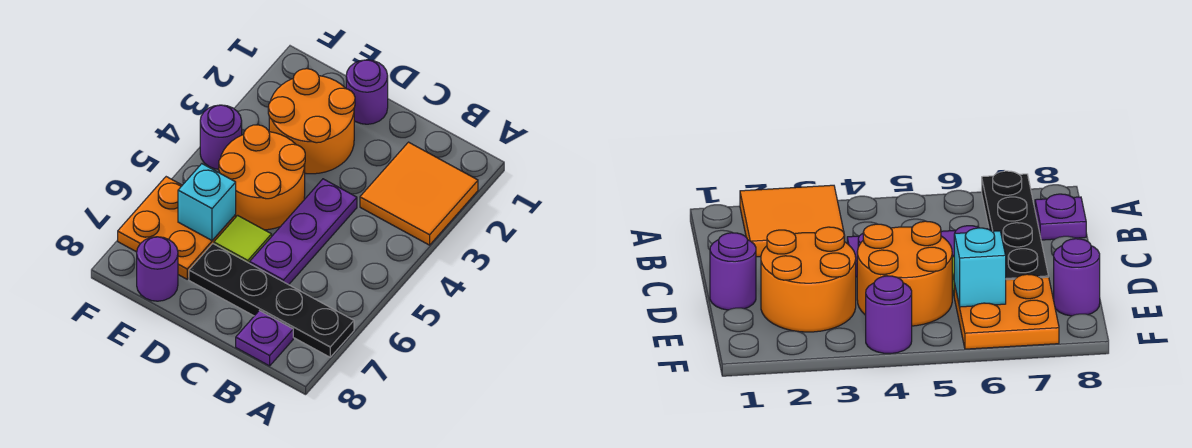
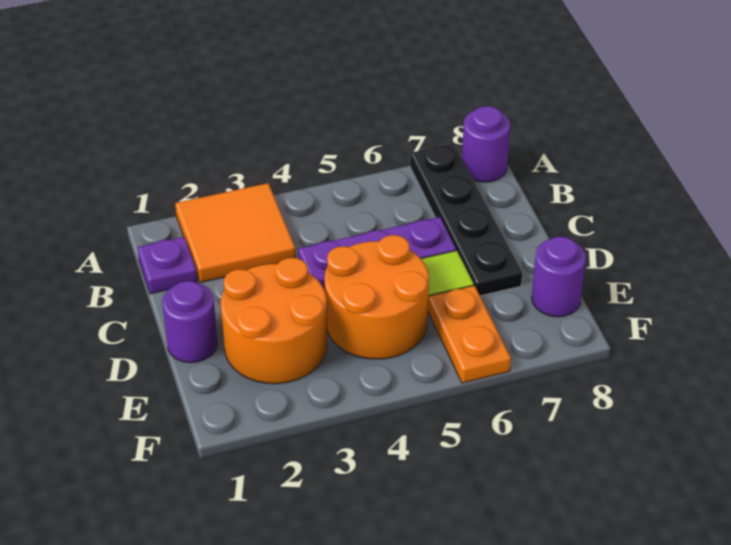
purple 1x1 plate [236,311,293,366] -> purple 1x1 plate moved to [137,237,197,294]
orange 2x2 plate [118,177,236,279] -> orange 1x2 plate [428,285,511,383]
cyan 1x1 brick [178,164,236,240] -> none
purple 1x1 round brick [200,105,242,169] -> purple 1x1 round brick moved to [462,106,510,182]

